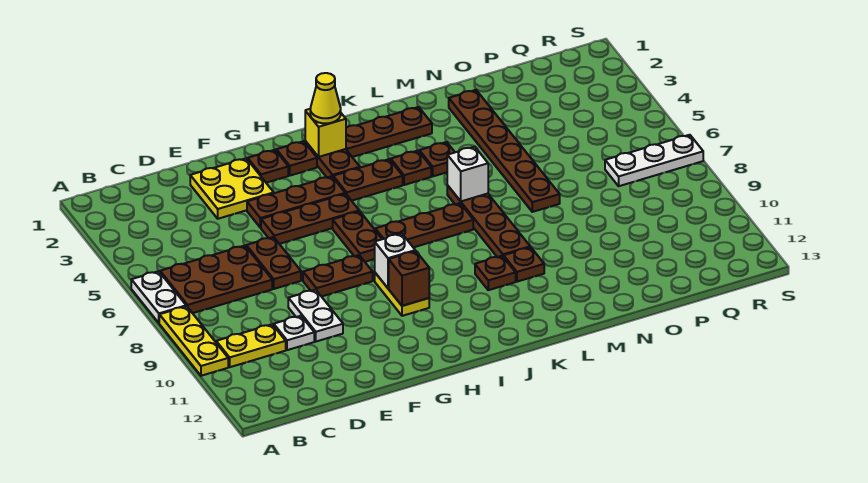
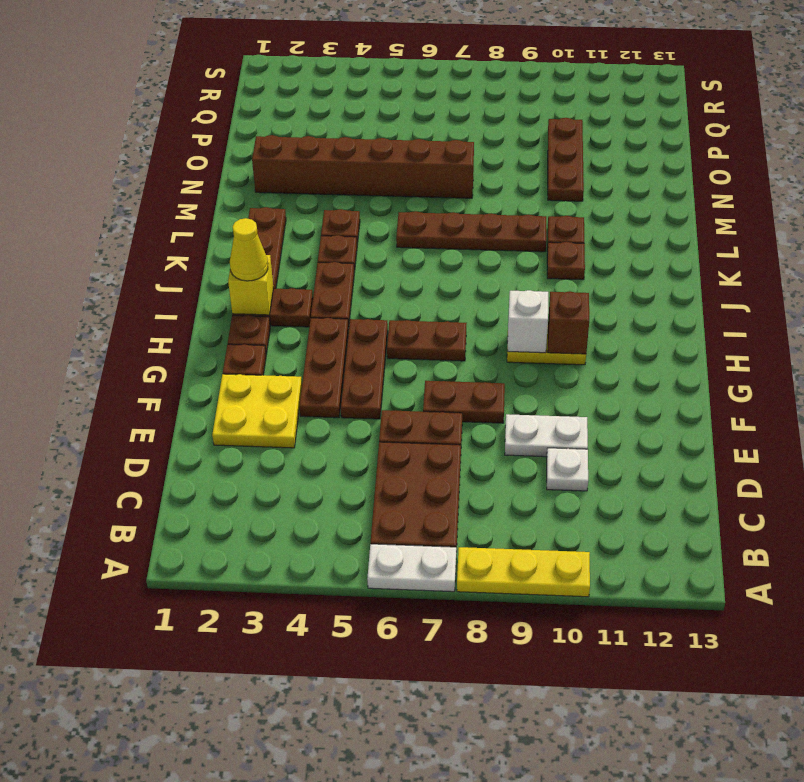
yellow 1x2 plate [216,324,286,367] -> none
brown 1x2 plate [303,255,373,297] -> brown 1x2 plate turned to [423,381,505,423]
brown 1x3 plate [375,203,473,247] -> brown 1x3 plate moved to [548,118,584,201]
white 1x1 brick [447,147,488,201] -> none
brown 1x6 plate [449,90,560,212] -> brown 1x6 brick [252,135,474,198]
white 1x3 plate [605,135,703,186] -> none

